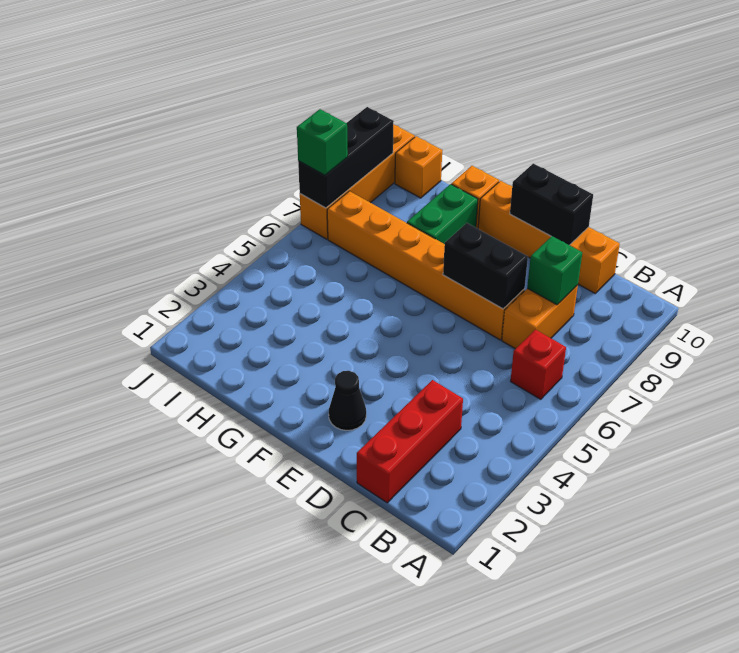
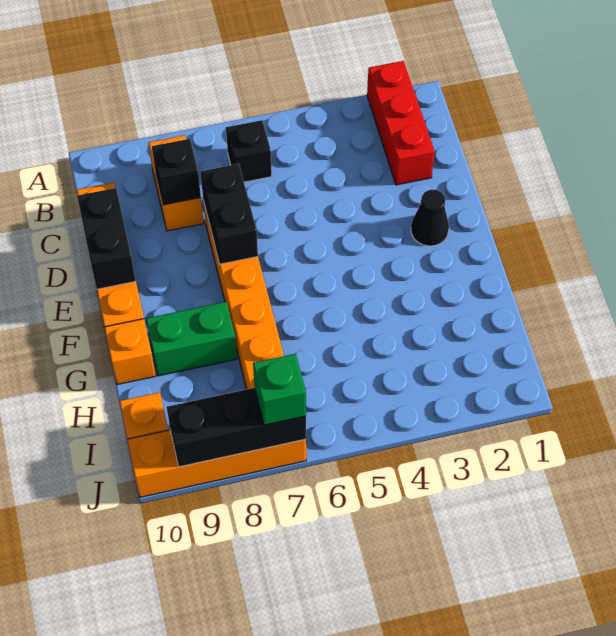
red 1x1 brick [510,330,566,399] -> black 1x1 brick [226,120,272,182]
red 1x3 brick [357,380,463,503] -> red 1x3 brick turned to [367,61,435,185]
orange 1x2 brick [502,285,578,349] -> orange 1x2 brick turned to [148,135,204,231]
green 1x1 brick [527,236,582,305] -> black 1x1 brick [152,139,201,205]

